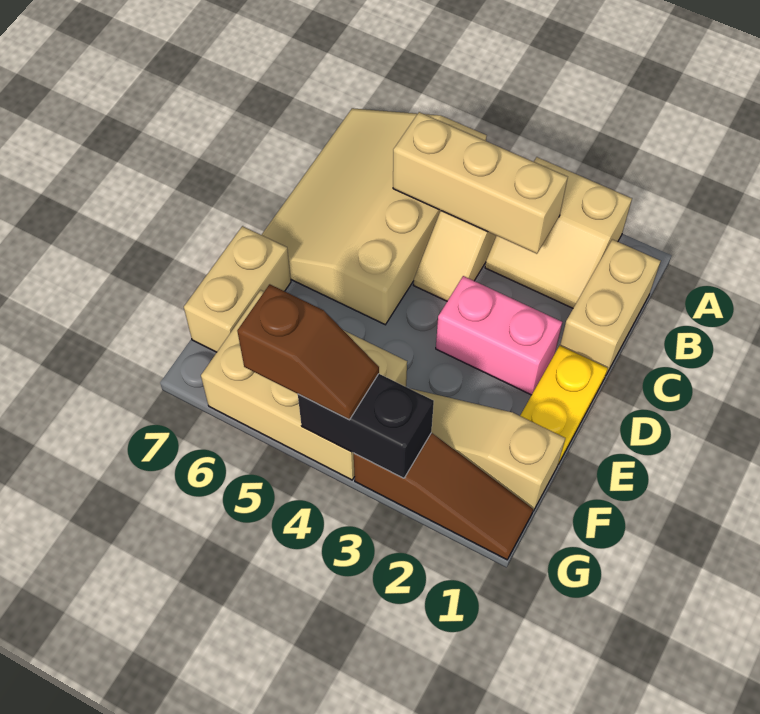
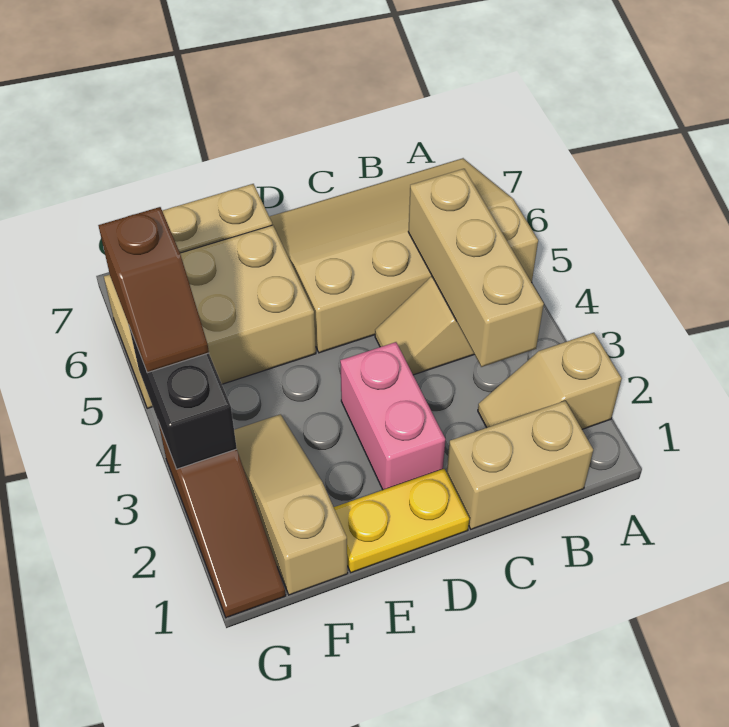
tan 2x2 slope [485,157,632,308] -> tan 1x2 slope [478,333,622,429]
tan 2x3 brick [201,290,407,480] -> tan 2x3 brick turned to [104,225,316,408]

